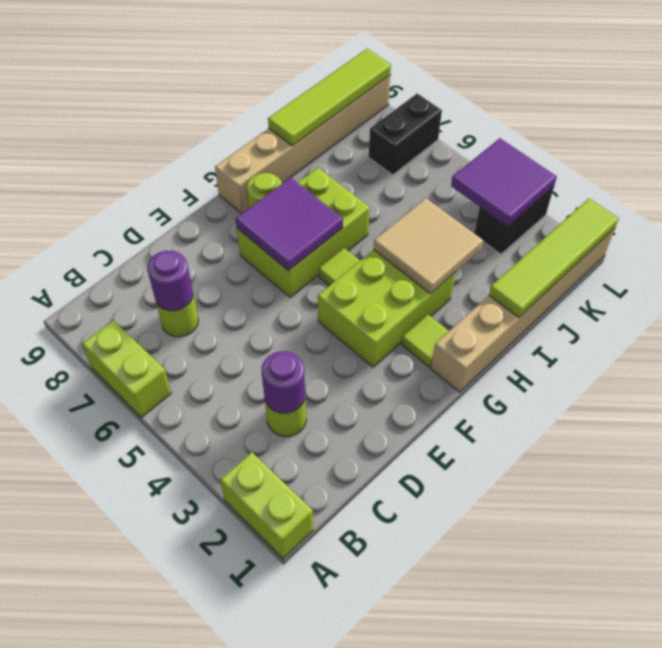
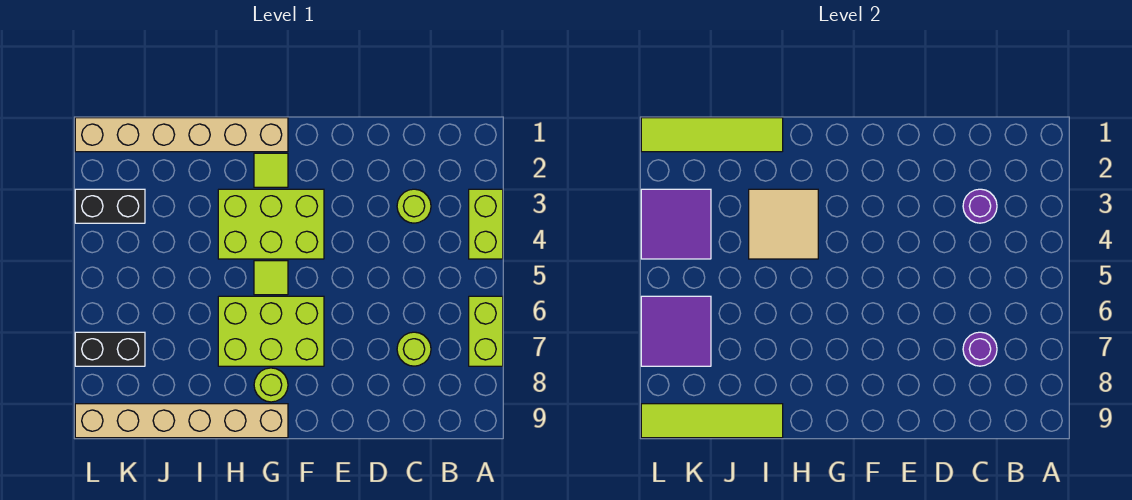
lime 1x2 brick [220,452,313,558] -> lime 1x2 brick moved to [469,189,503,259]
purple 2x2 tile [236,177,343,271] -> purple 2x2 tile moved to [641,296,711,366]

